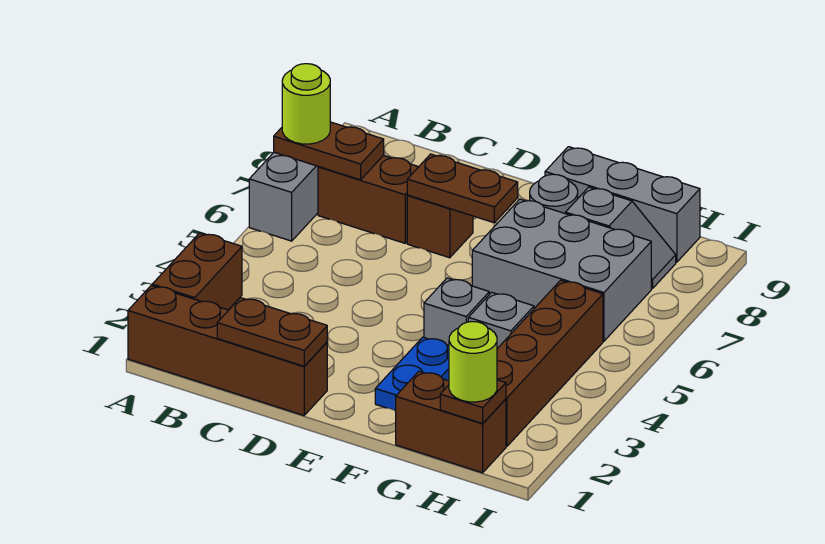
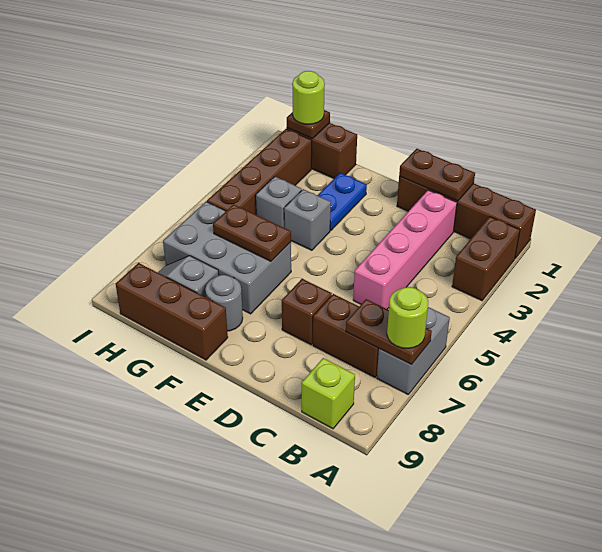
none -> lime 1x1 brick [302,358,355,429]
none -> pink 1x4 brick [353,190,457,309]
brown 1x2 plate [407,154,518,223] -> brown 1x2 plate moved to [213,204,291,261]
grey 1x3 brick [545,147,700,262] -> brown 1x3 brick [116,263,228,360]

